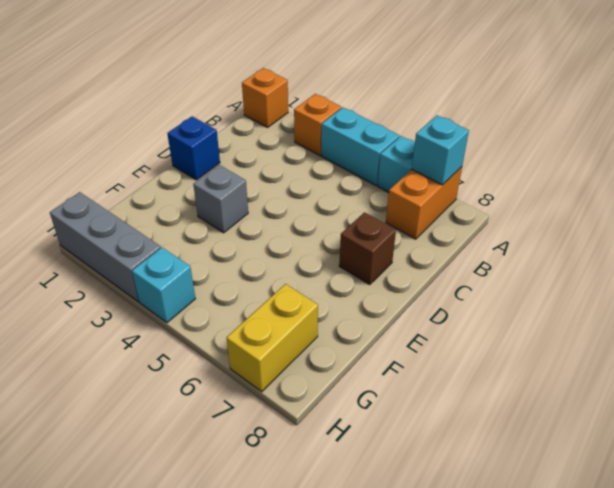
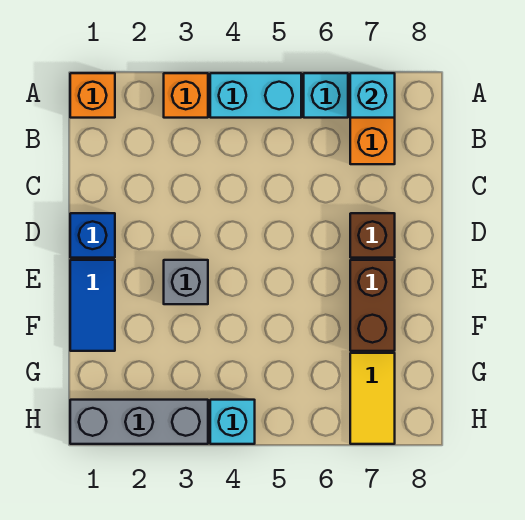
none -> blue 1x2 tile [70,260,115,351]
none -> brown 1x2 brick [350,260,395,351]
yellow 1x2 brick [227,284,318,392] -> yellow 1x2 tile [350,353,395,444]

